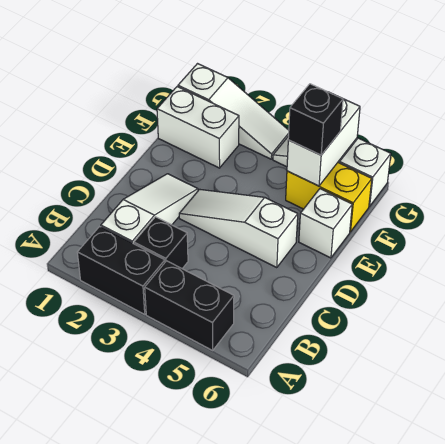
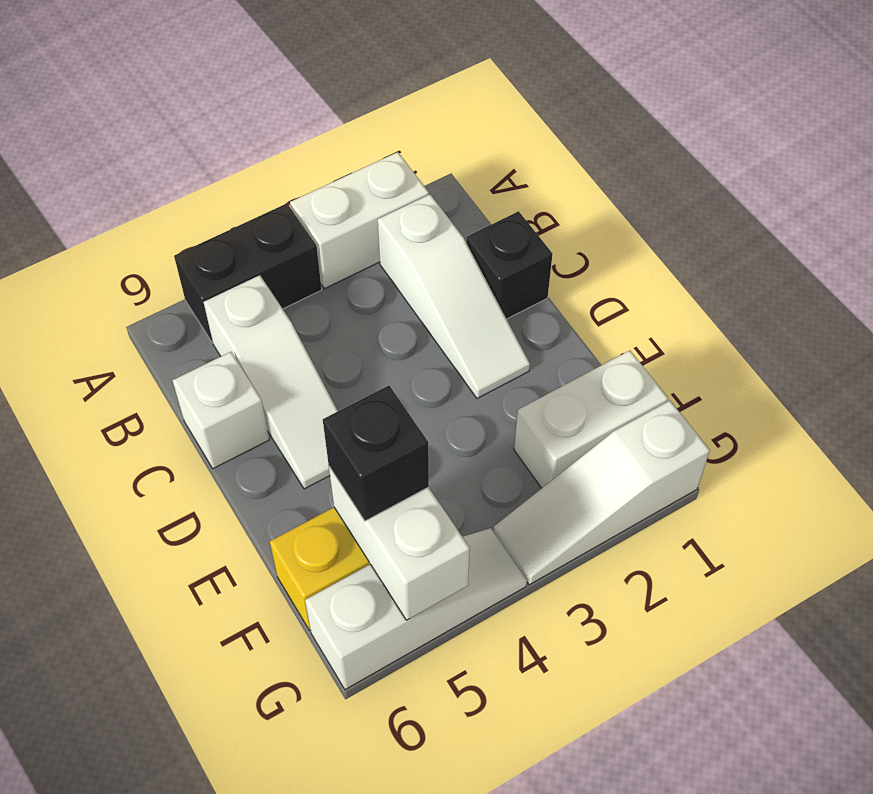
black 1x2 brick [77,227,165,314] -> white 1x2 brick [290,152,429,289]
black 1x1 brick [134,217,188,268] -> black 1x1 brick moved to [466,211,553,319]
white 1x3 slope [179,189,298,268] -> white 1x3 slope turned to [204,275,338,489]
white 1x1 brick [299,189,352,258] -> white 1x1 brick moved to [172,352,269,469]

